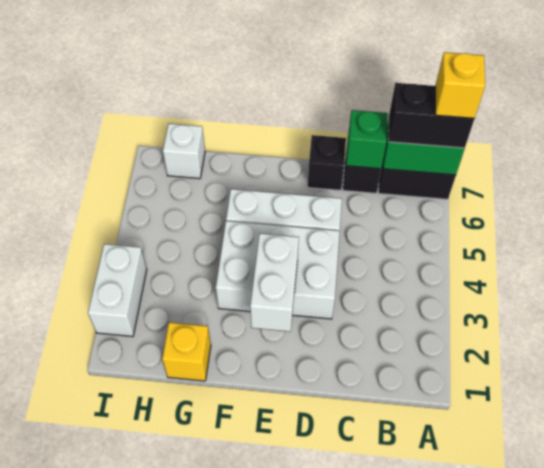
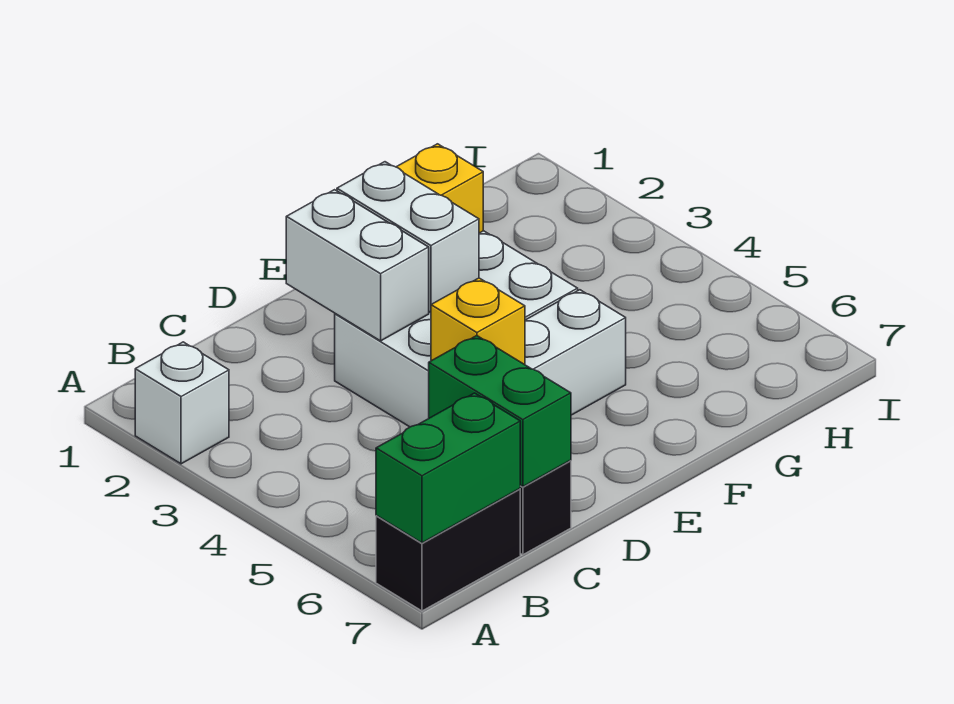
black 1x2 brick [388,83,474,148] -> none
yellow 1x1 brick [435,52,485,118] -> yellow 1x1 brick moved to [431,278,525,365]
green 1x1 brick [346,110,388,169] -> green 1x2 brick [429,336,571,487]
black 1x1 brick [307,135,346,190] -> none
white 1x1 brick [163,124,205,179] -> white 1x1 brick moved to [135,342,229,464]
white 1x2 brick [88,244,147,337] -> white 1x2 brick moved to [286,190,429,341]

